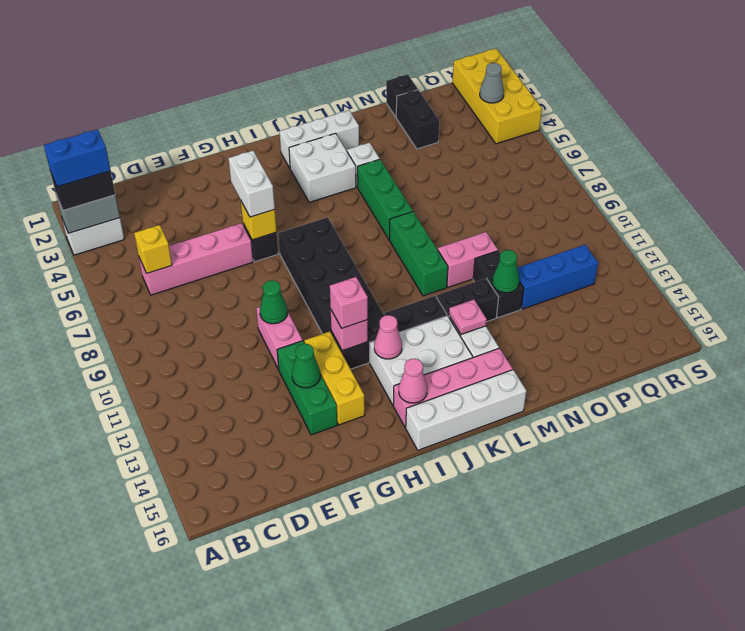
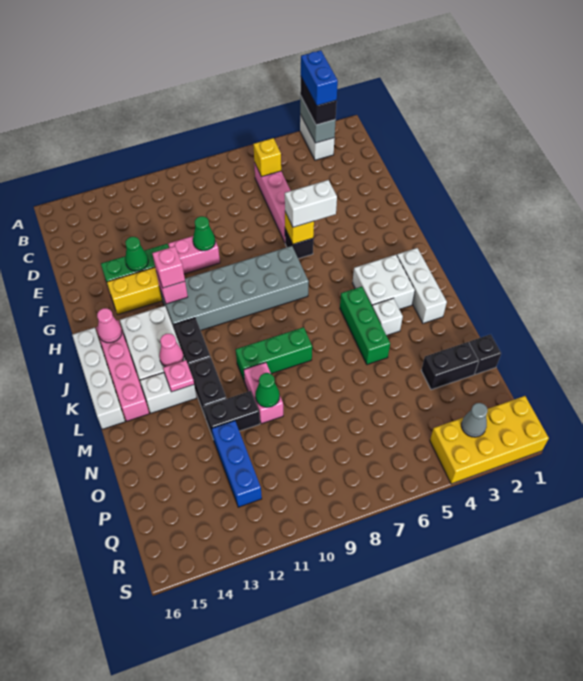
black 2x6 brick [278,217,385,369] -> grey 2x6 brick [160,246,309,330]
pink 1x1 cone [374,315,402,359] -> pink 1x1 cone moved to [159,334,184,367]
green 1x3 brick [357,159,413,240] -> green 1x3 brick turned to [340,287,390,365]
green 1x1 cone [492,250,520,293] -> green 1x1 cone moved to [255,373,280,407]

